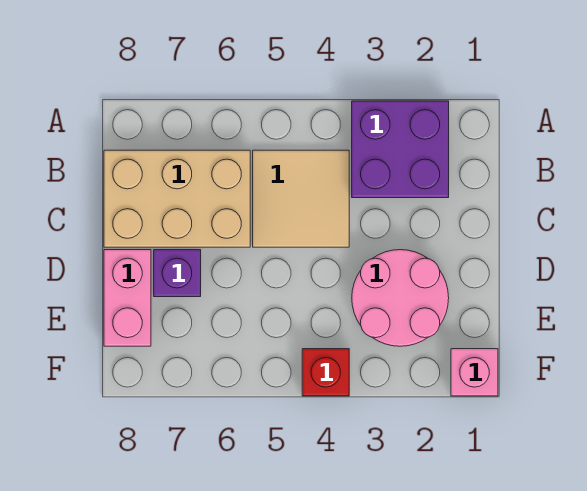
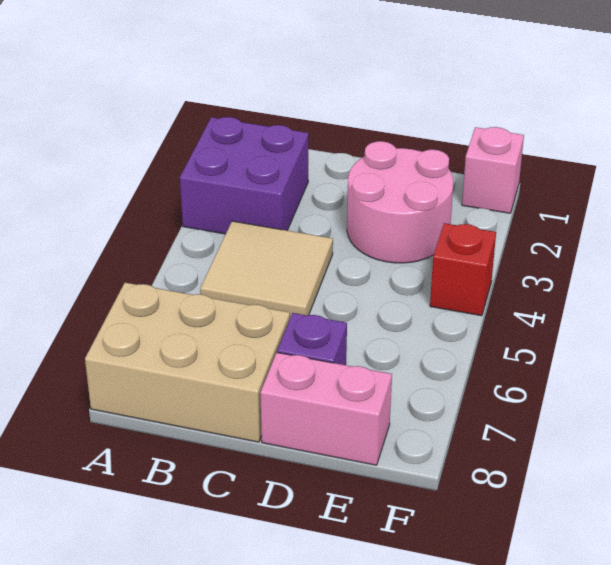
tan 2x3 brick [104,150,250,247] -> tan 2x3 brick turned to [85,283,290,442]

